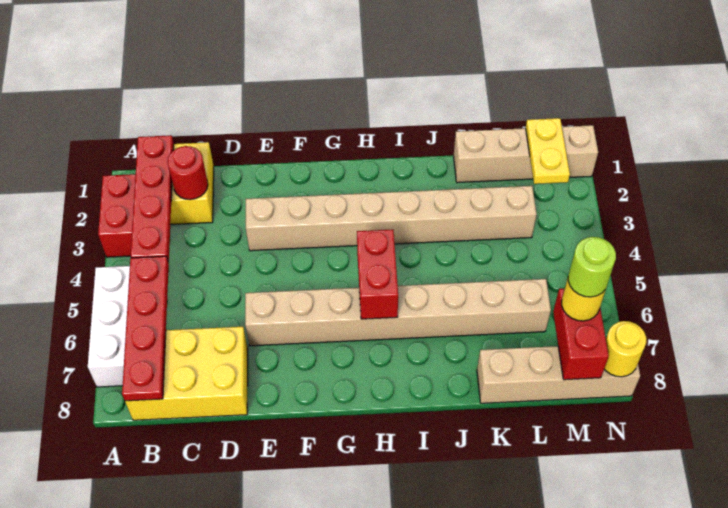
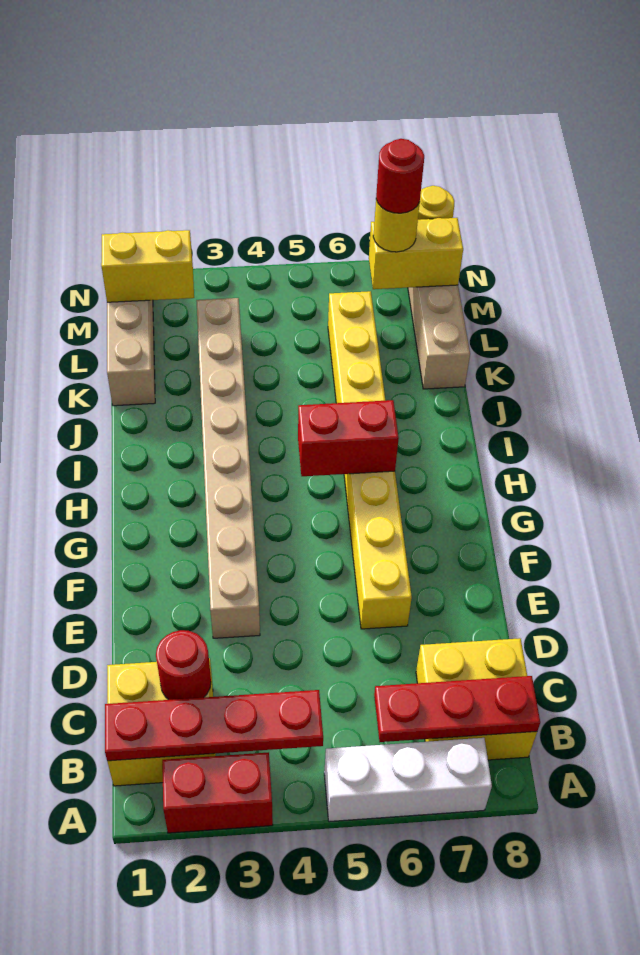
red 1x4 plate [122,256,169,401] -> red 1x3 plate [374,676,540,742]
yellow 2x3 brick [125,327,248,420] -> yellow 2x2 brick [416,638,537,760]
tan 1x8 brick [245,279,551,346] -> yellow 1x8 brick [328,291,412,629]
yellow 1x2 plate [526,118,570,184] -> yellow 1x2 brick [101,230,194,302]
red 1x2 brick [553,289,609,380] -> yellow 1x2 brick [369,218,463,289]
lime 1x1 round brick [568,237,616,297] -> red 1x1 round brick [376,139,424,213]

